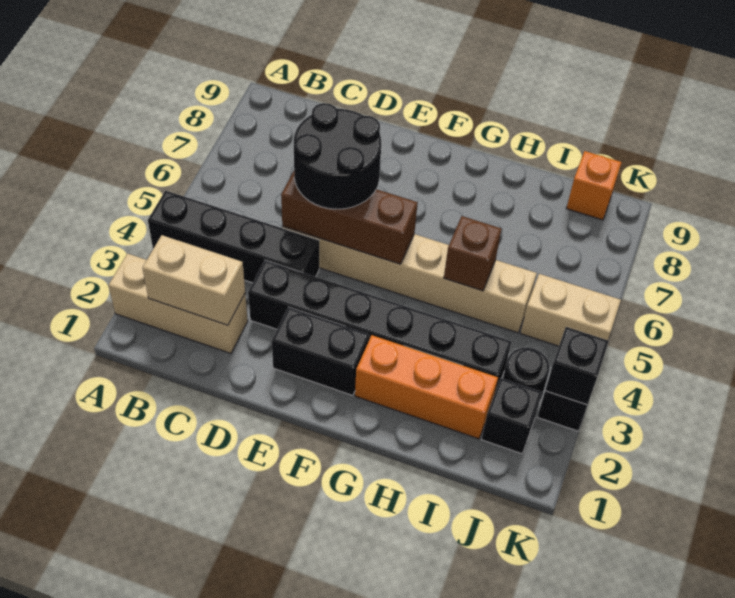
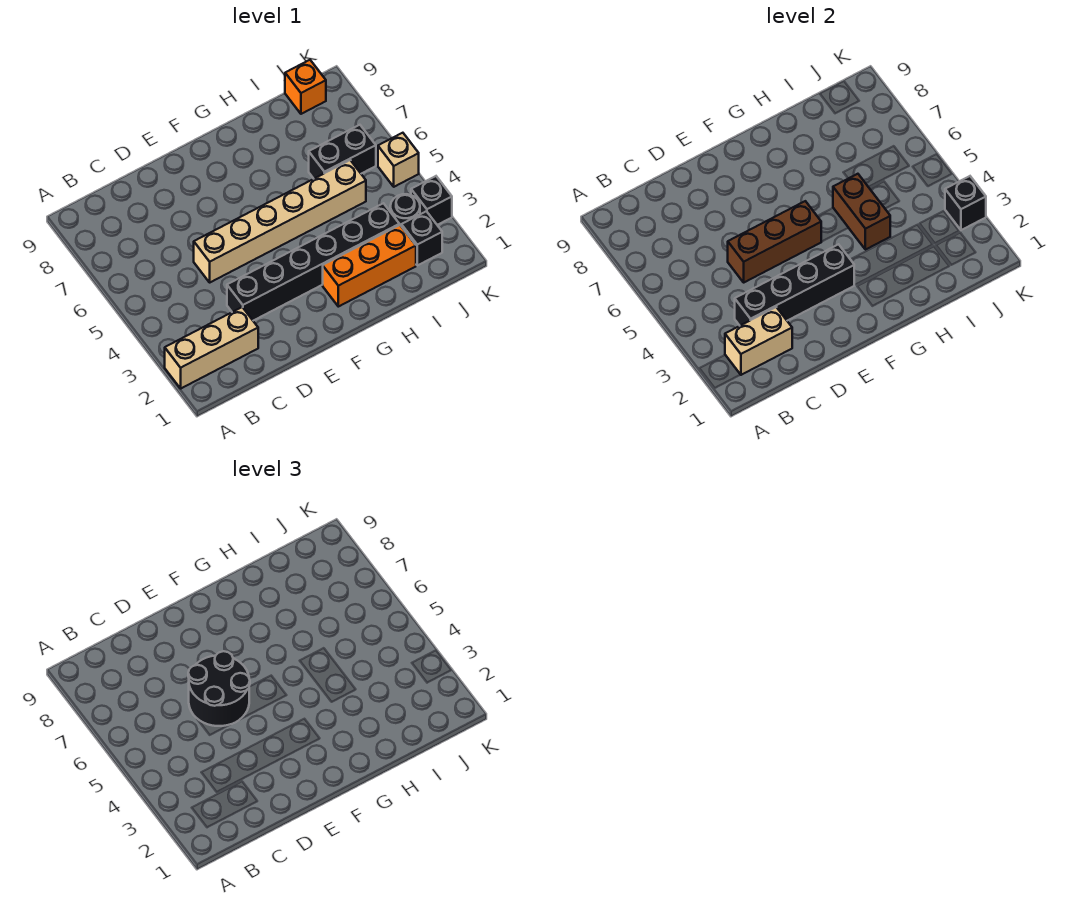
black 1x4 brick [148,191,319,283] -> black 1x4 brick moved to [735,244,854,326]
black 1x2 brick [272,307,369,395] -> black 1x2 brick moved to [309,125,376,179]
brown 1x1 brick [444,216,502,291] -> brown 1x2 brick [833,174,890,250]
tan 1x2 brick [520,274,621,346] -> tan 1x1 brick [378,133,419,187]

